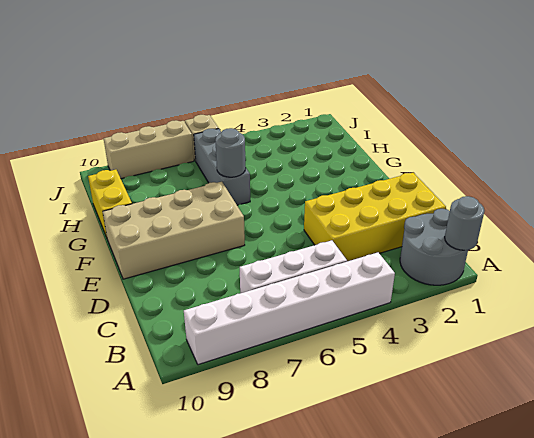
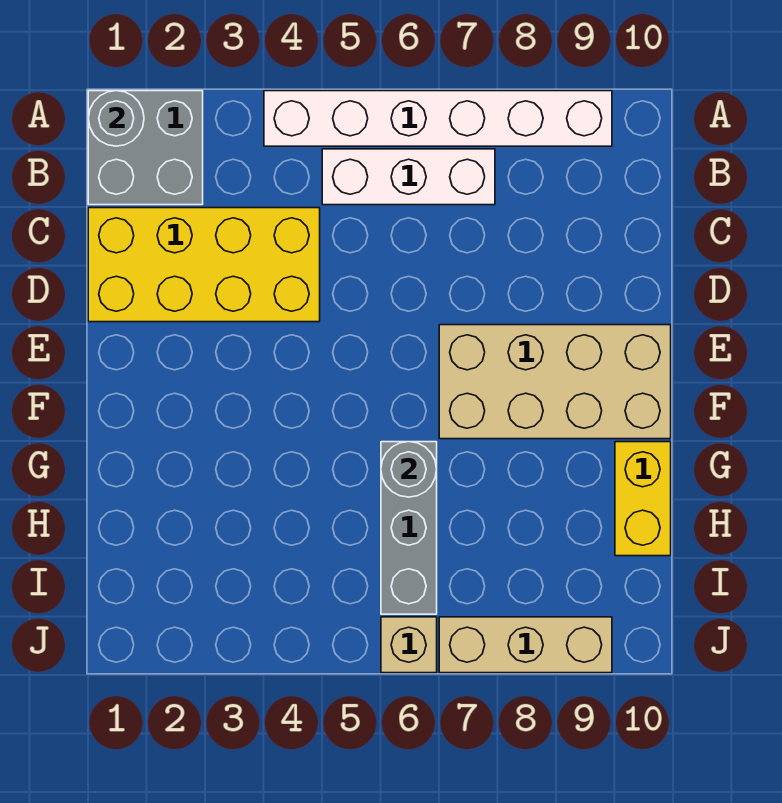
grey 2x2 round brick [400,209,468,285] -> grey 2x2 brick [88,91,203,205]

